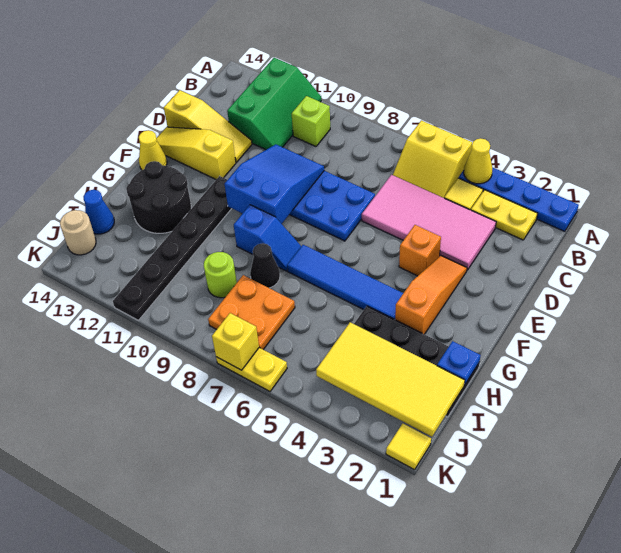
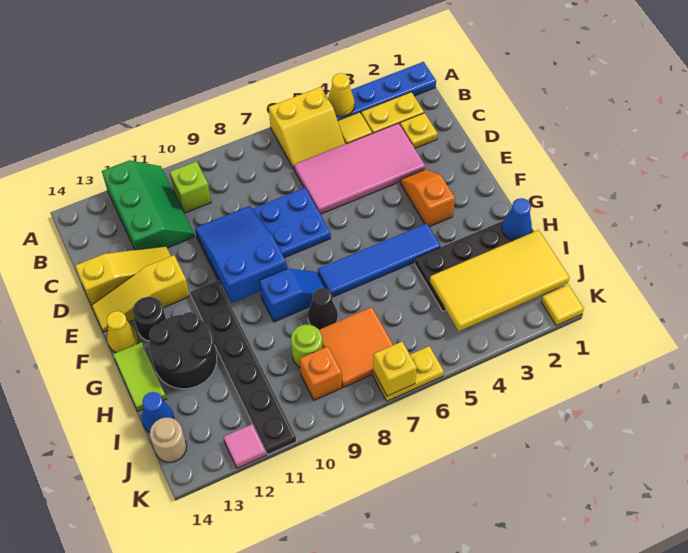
none -> yellow 1x1 plate [400,113,438,148]
orange 1x3 slope [395,256,467,334] -> orange 1x2 slope [400,169,455,227]
orange 1x1 brick [399,225,441,276] -> orange 1x1 brick moved to [300,346,342,400]
none -> black 1x1 round brick [132,297,166,341]
none -> lime 1x2 tile [113,342,166,411]
blue 1x1 plate [437,341,480,385] -> blue 1x1 cone [502,198,532,241]
orange 2x2 plate [208,275,295,350] -> orange 2x2 tile [319,307,393,387]
none -> pink 1x1 tile [223,424,266,468]

